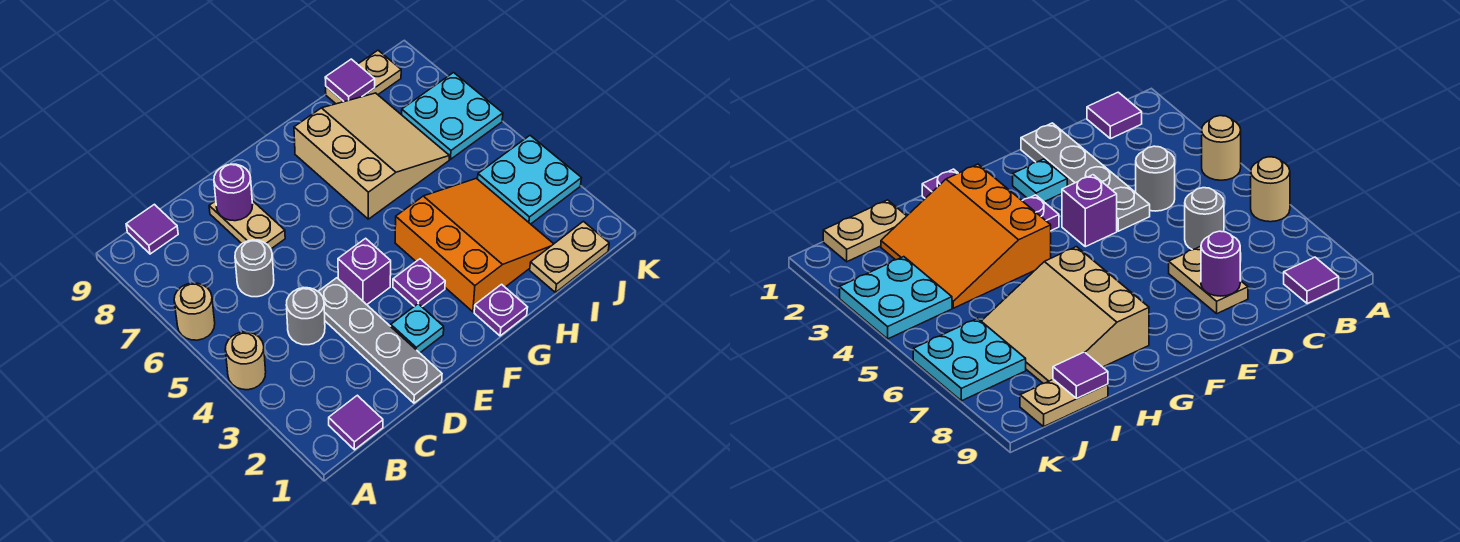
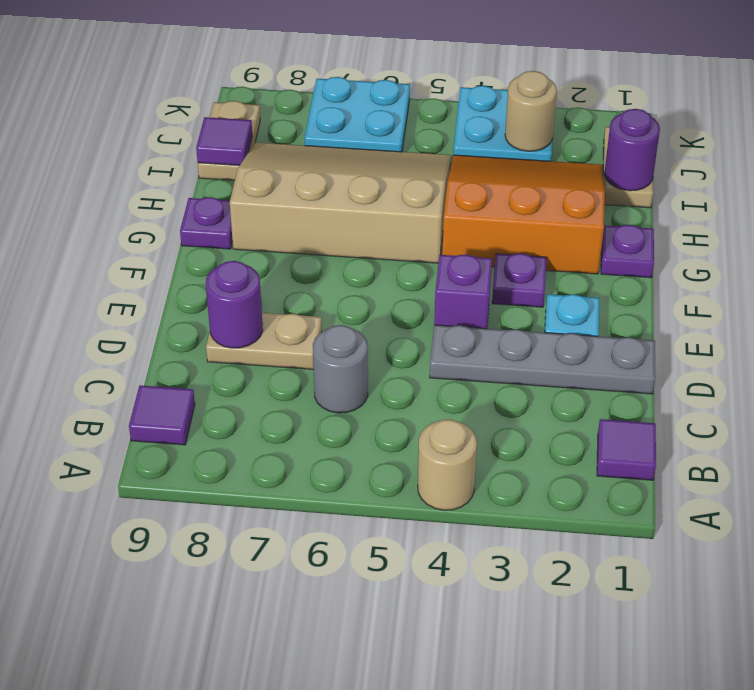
tan 1x1 round brick [174,283,215,340] -> tan 1x1 round brick moved to [505,71,557,151]
grey 1x1 round brick [286,288,325,345] -> none
tan 3x3 slope [294,93,449,219] -> tan 3x4 slope [230,143,451,263]
none -> purple 1x1 plate [180,197,233,249]
none -> purple 1x1 round brick [604,109,660,191]

